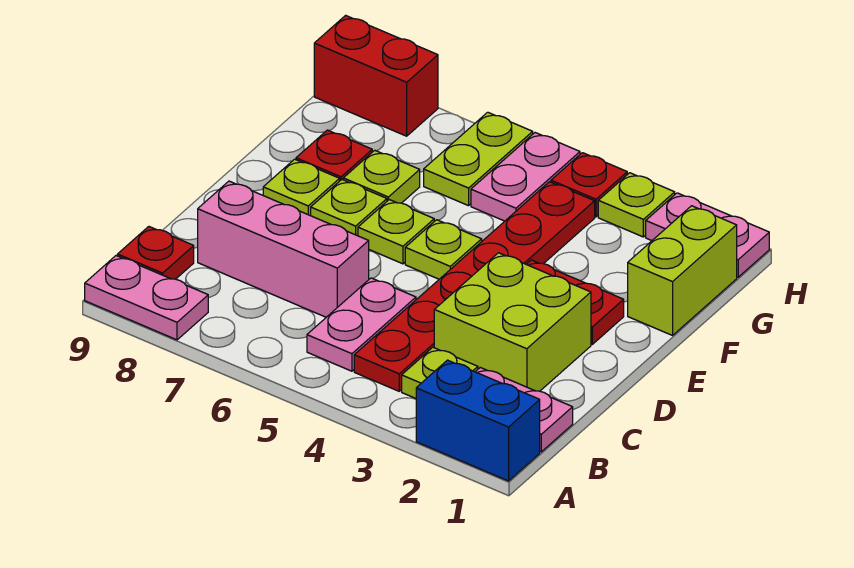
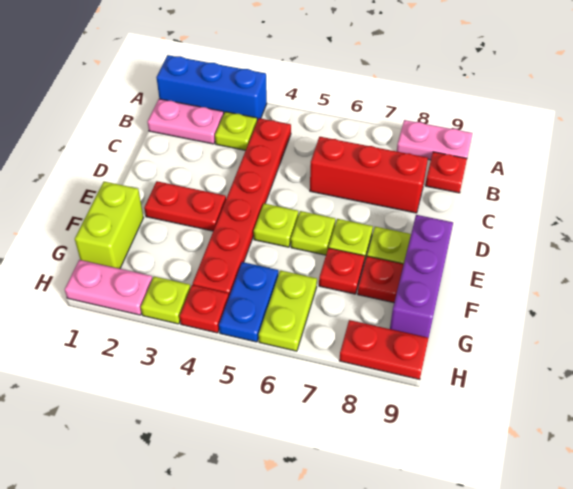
blue 1x2 brick [416,360,540,481] -> blue 1x3 brick [156,55,267,121]
pink 1x2 plate [307,278,416,371] -> none
lime 2x2 brick [434,253,591,391] -> none
pink 1x3 brick [198,181,369,317] -> red 1x3 brick [310,137,428,213]
none -> purple 1x3 brick [390,215,453,338]
lime 1x1 plate [343,150,420,203] -> red 1x1 plate [319,248,365,294]
pink 1x2 plate [471,133,580,221] -> blue 1x2 plate [219,262,278,342]
red 1x2 brick [314,15,438,136] -> red 1x2 plate [339,320,429,380]

